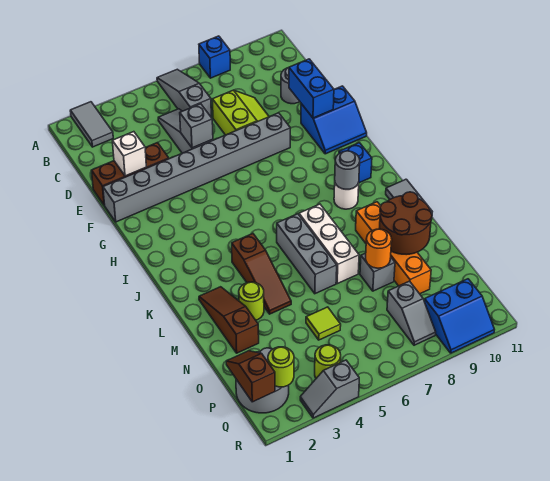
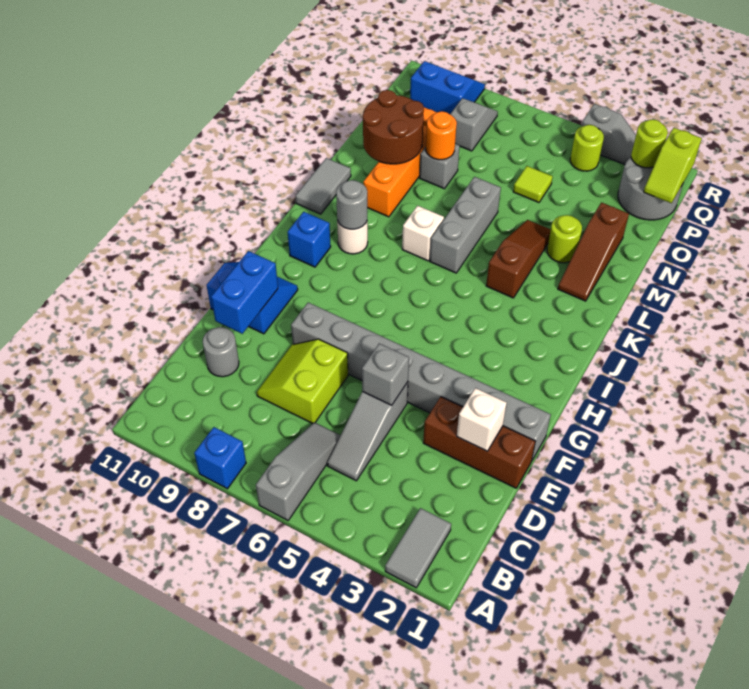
grey 1x3 slope [157,69,211,117] -> grey 1x3 slope turned to [256,422,340,520]
white 1x3 brick [299,204,359,284] -> white 1x1 brick [402,206,444,261]
brown 1x2 slope [226,351,275,402] -> lime 1x2 slope [644,128,702,203]

